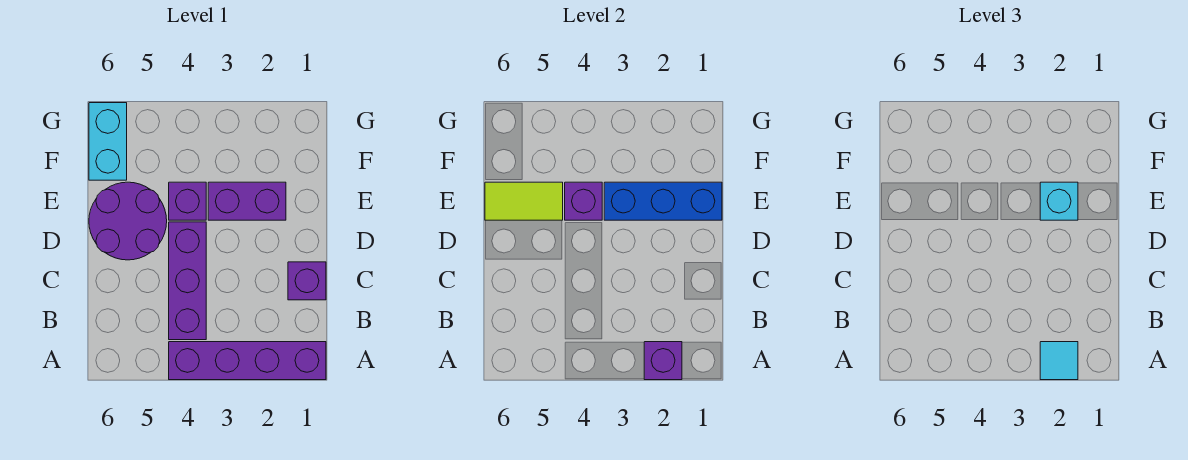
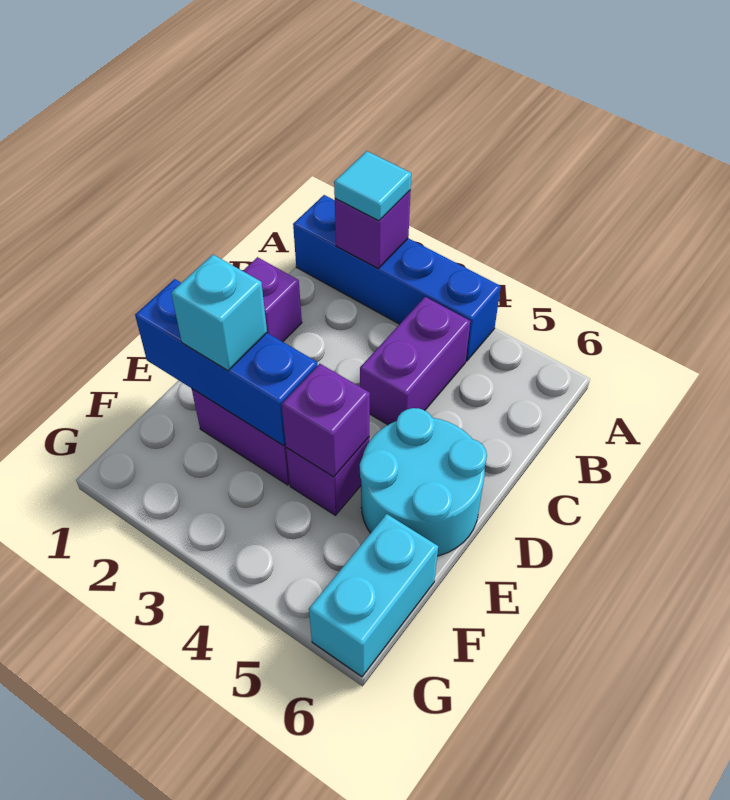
purple 1x4 brick [169,342,326,380] -> blue 1x4 brick [293,195,501,361]
purple 1x3 brick [169,222,206,340] -> purple 1x2 brick [360,297,470,425]
purple 2x2 round brick [89,182,167,260] -> cyan 2x2 round brick [360,408,487,556]
lime 1x2 tile [485,182,563,220] -> none

